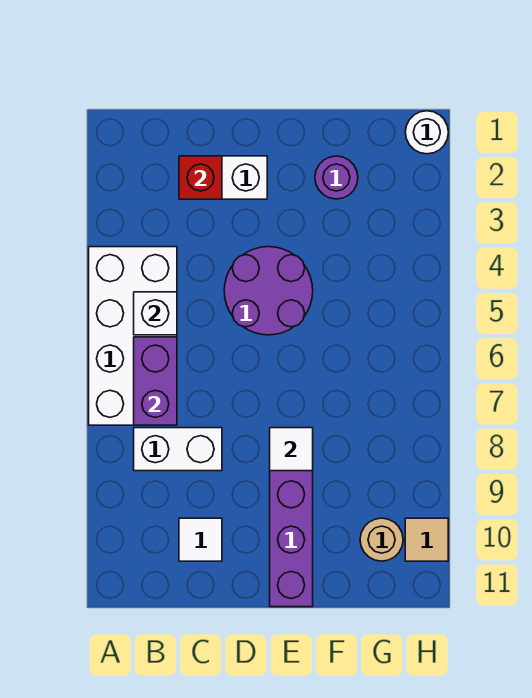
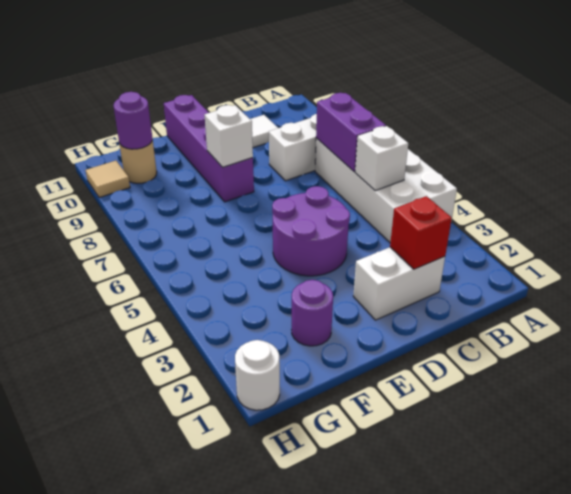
white 1x1 tile [270,428,313,471] -> white 1x1 brick [205,105,253,167]
none -> purple 1x1 round brick [114,92,152,149]

